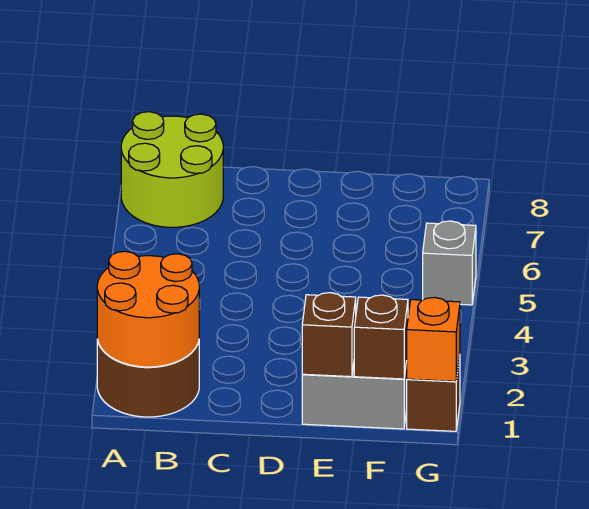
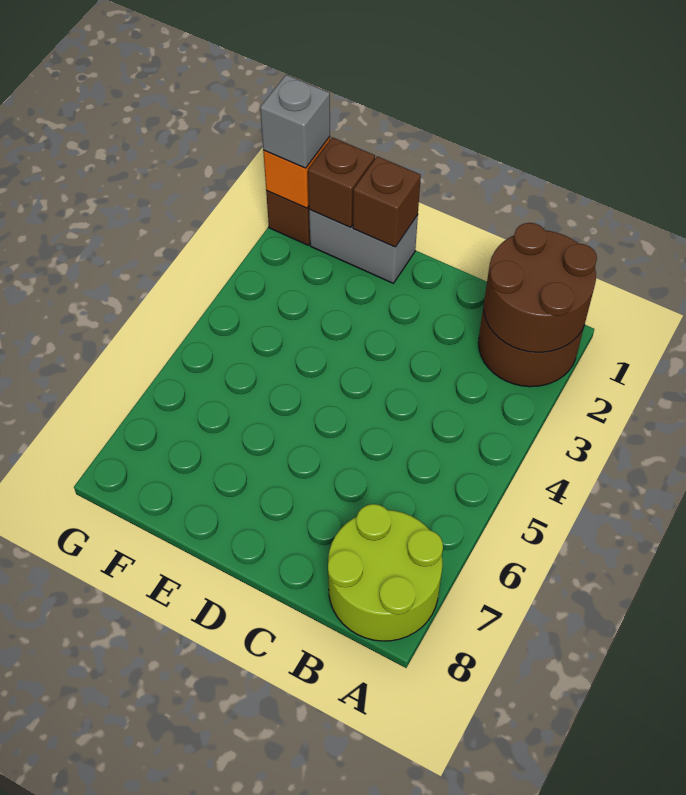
orange 2x2 round brick [97,251,199,367] -> brown 2x2 round brick [484,223,597,352]
grey 1x1 brick [423,221,476,305] -> grey 1x1 brick moved to [260,75,330,168]

